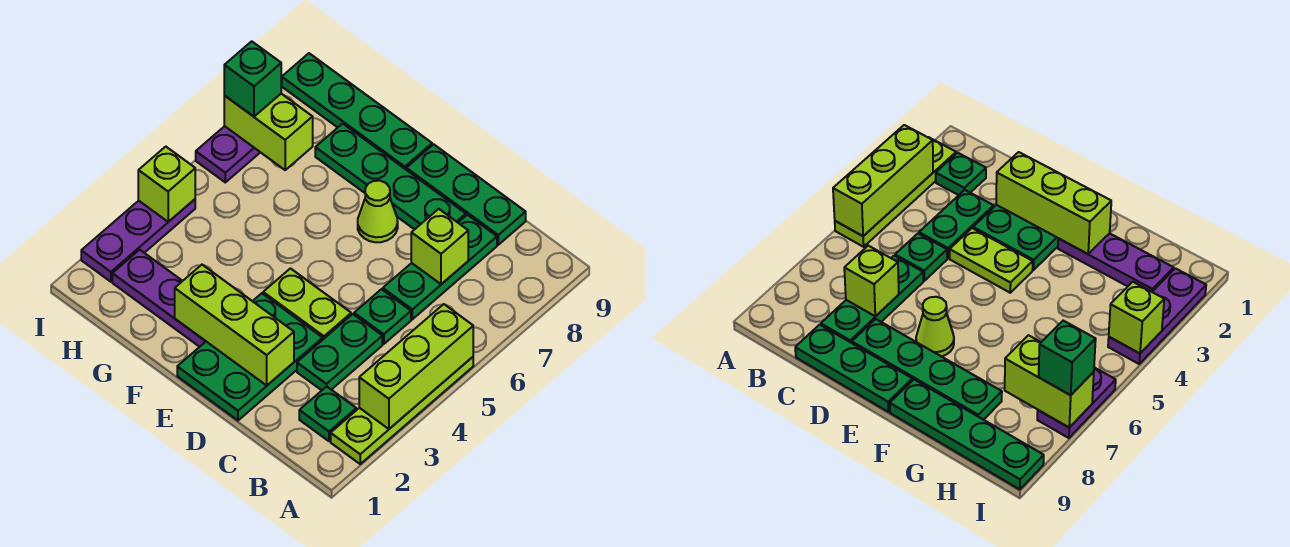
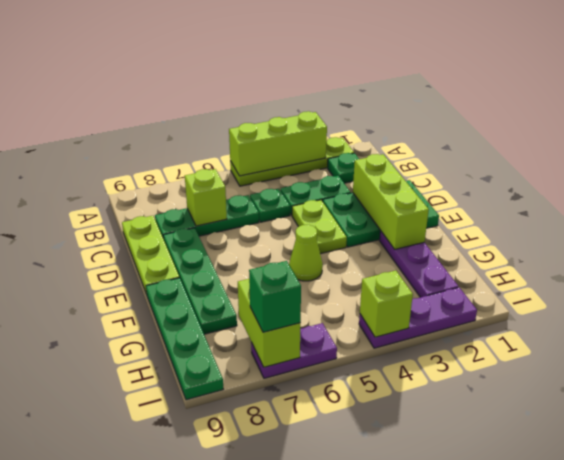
green 1x3 plate [406,144,526,245] -> lime 1x3 plate [122,216,179,294]
lime 1x1 cone [358,181,398,242] -> lime 1x1 cone moved to [289,225,323,281]

